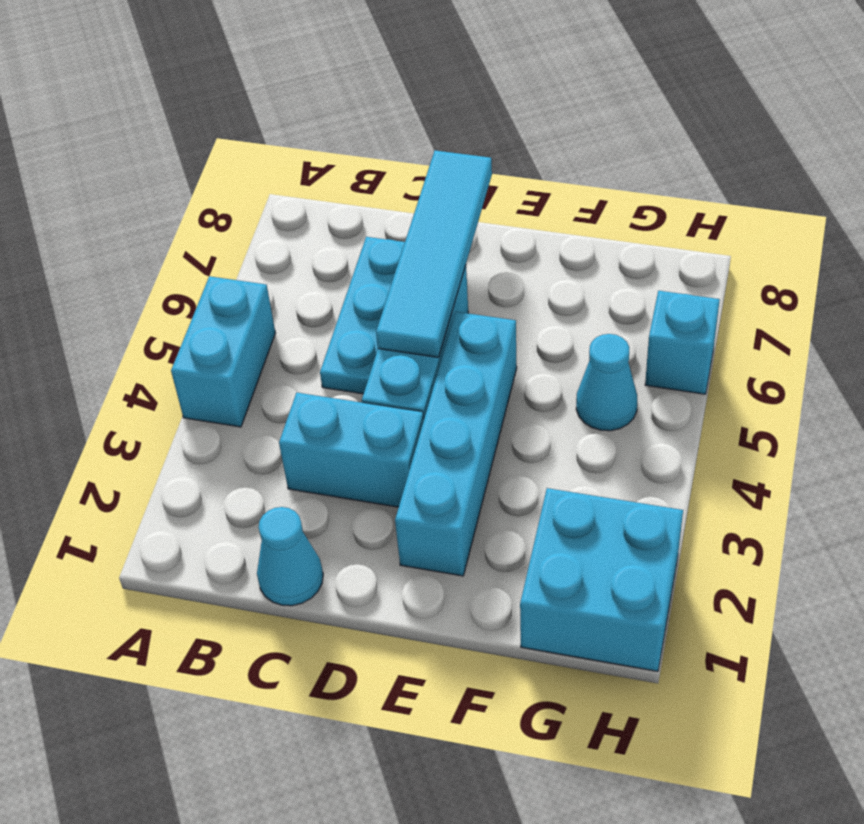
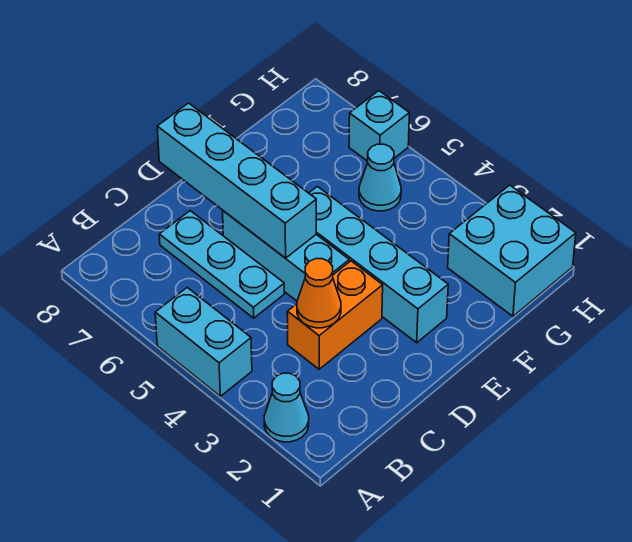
cyan 1x1 cone [257,507,323,606] -> cyan 1x1 cone moved to [264,373,309,442]
cyan 1x2 brick [279,393,424,507] -> orange 1x2 brick [287,261,383,369]
none -> orange 1x1 cone [297,259,341,328]
cyan 1x4 tile [376,150,492,357] -> cyan 1x4 brick [157,103,316,258]

